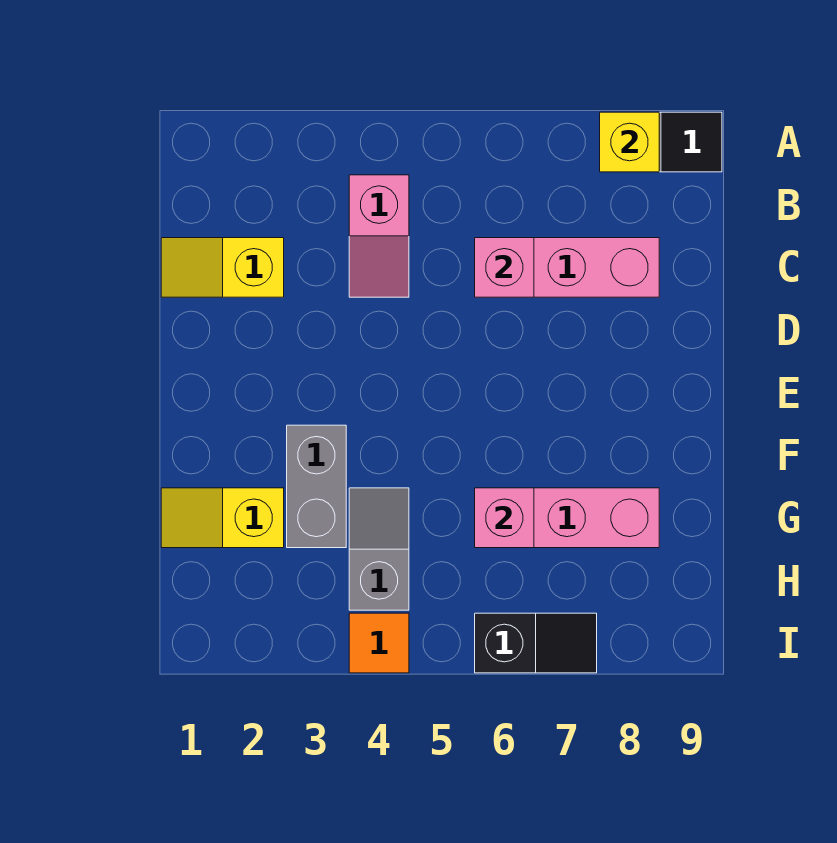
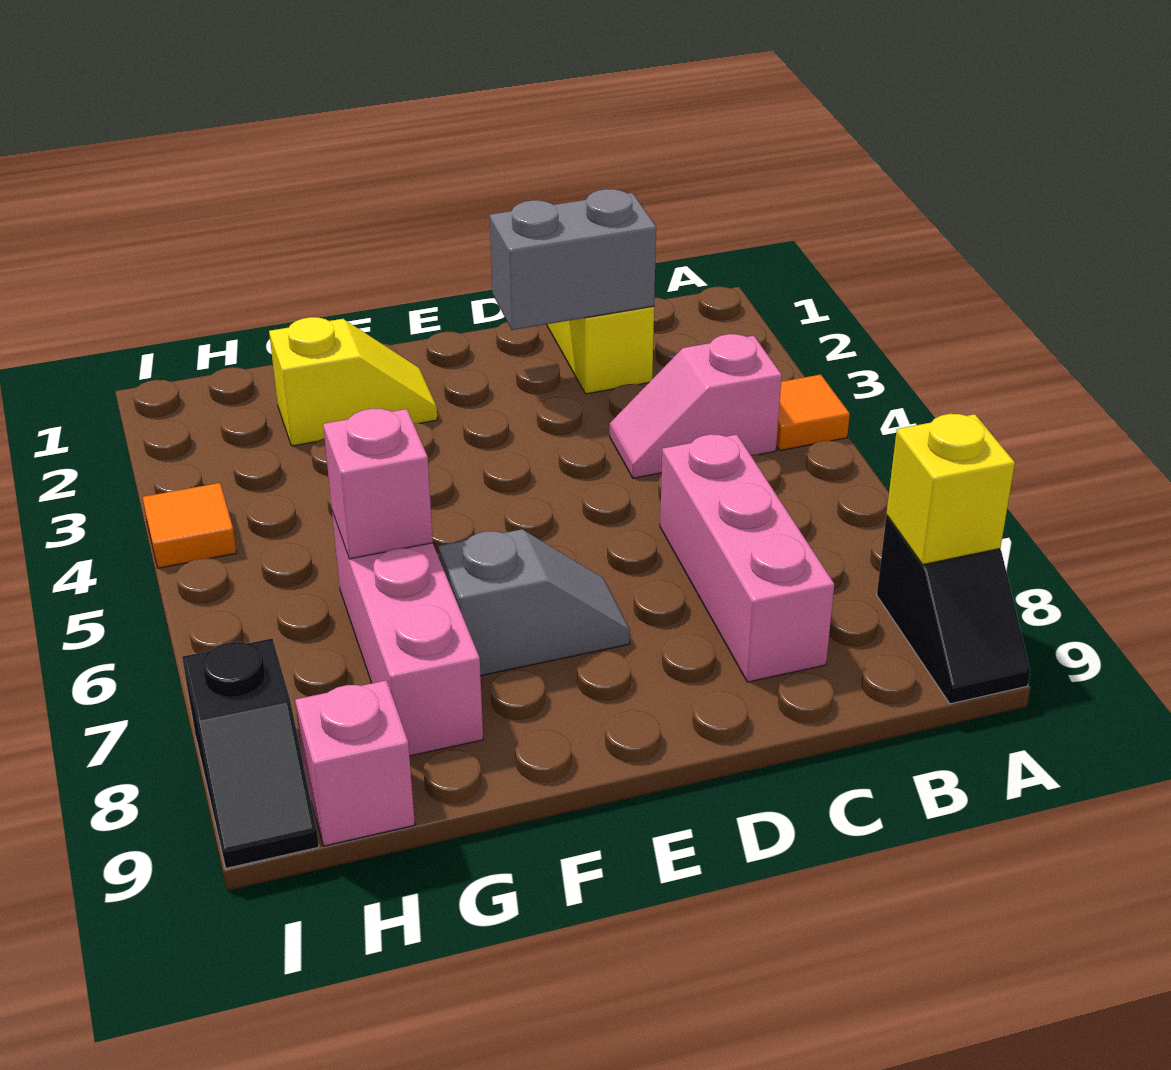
none -> orange 1x1 tile [776,375,850,451]
pink 1x1 brick [475,238,534,297] -> pink 1x1 brick moved to [295,680,415,846]
grey 1x2 brick [287,425,346,548] -> grey 1x2 brick moved to [490,189,656,330]
yellow 1x2 slope [161,488,284,548] -> yellow 1x2 slope turned to [269,317,438,446]
grey 1x2 slope [349,488,409,610] -> grey 1x2 slope moved to [438,529,630,676]
black 1x2 slope [475,613,597,673] -> black 1x2 slope moved to [182,639,319,868]

